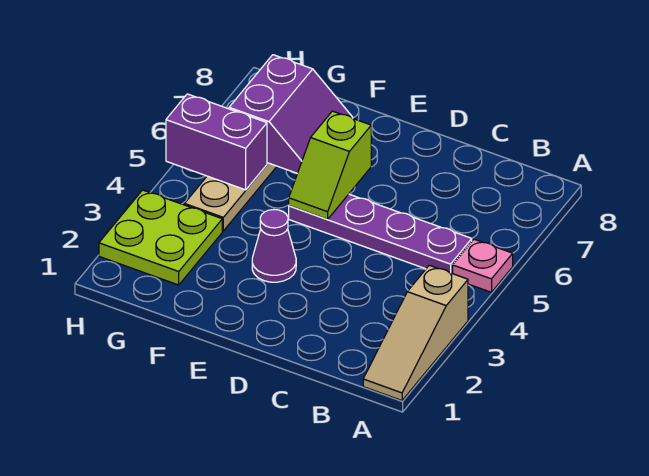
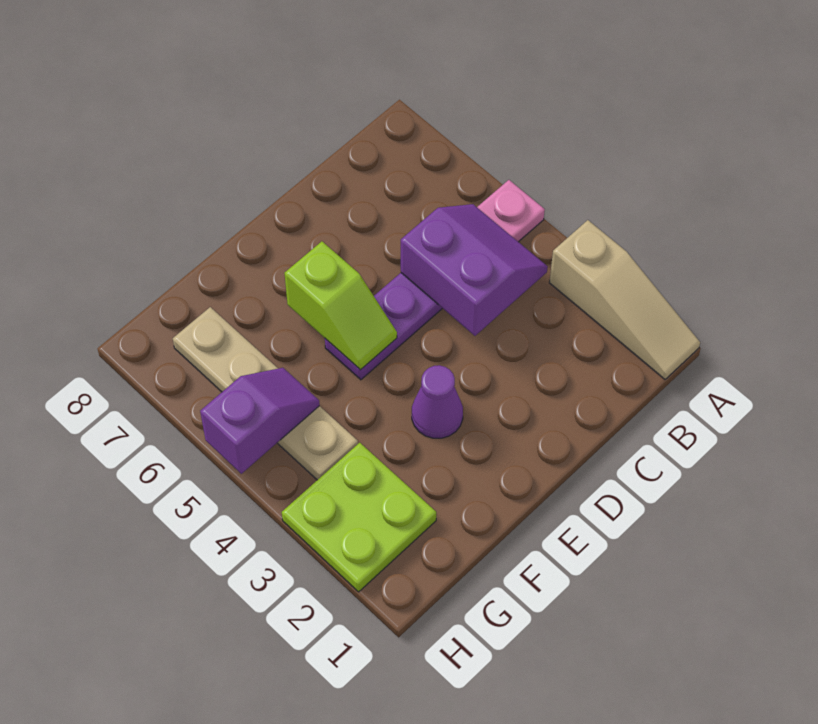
purple 2x2 slope [229,55,353,173] -> purple 2x2 slope moved to [401,204,548,336]
purple 1x2 brick [166,94,267,190] -> purple 1x2 slope [200,368,320,474]

